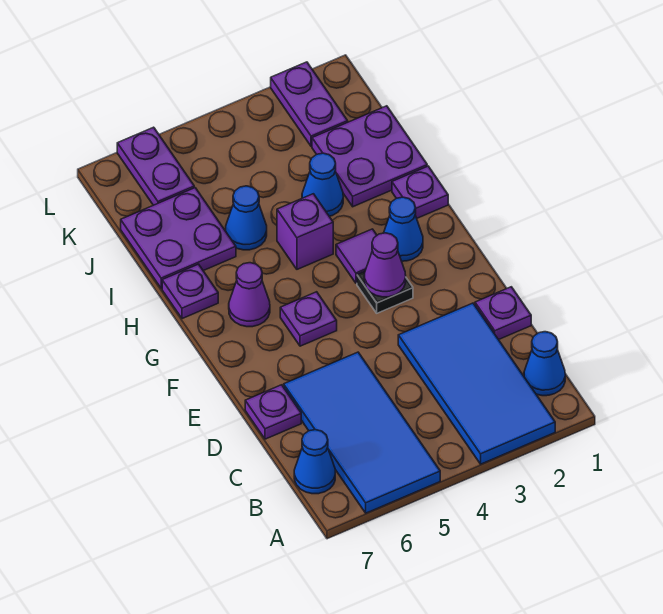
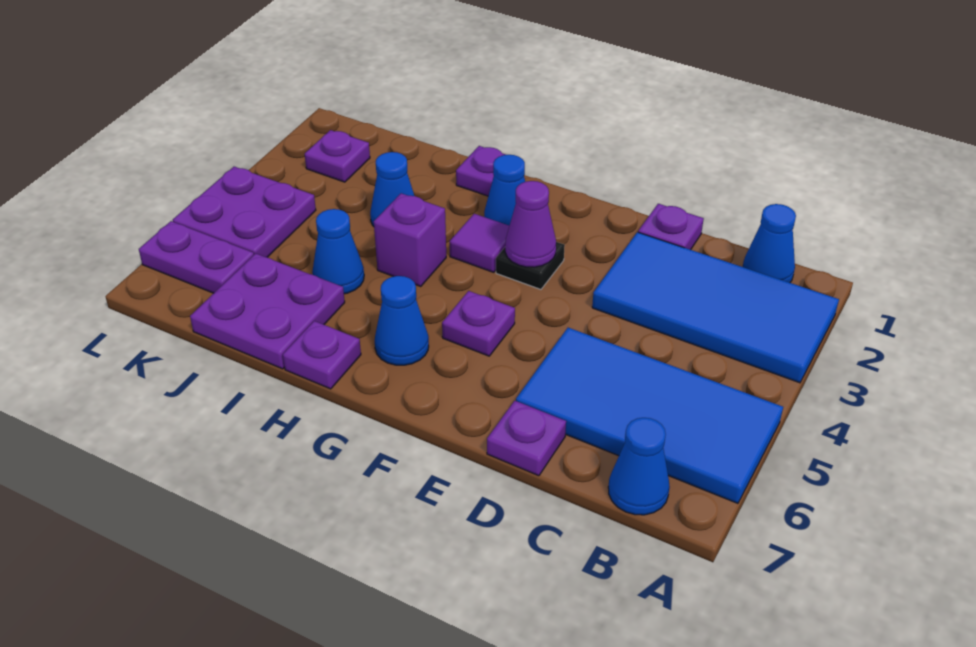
purple 1x1 cone [229,263,270,327] -> blue 1x1 cone [375,276,429,365]
purple 2x2 plate [312,106,427,207] -> purple 2x2 plate moved to [173,167,316,257]
purple 1x2 plate [271,62,348,146] -> purple 1x1 plate [305,130,370,182]

